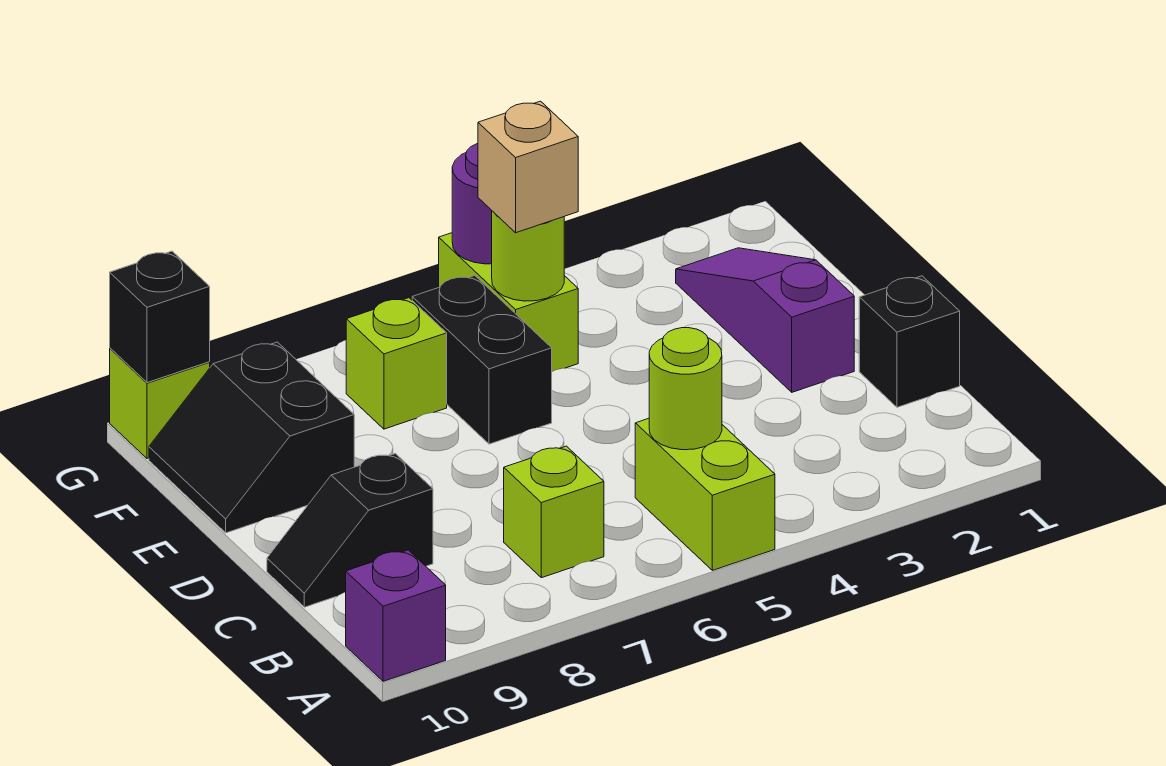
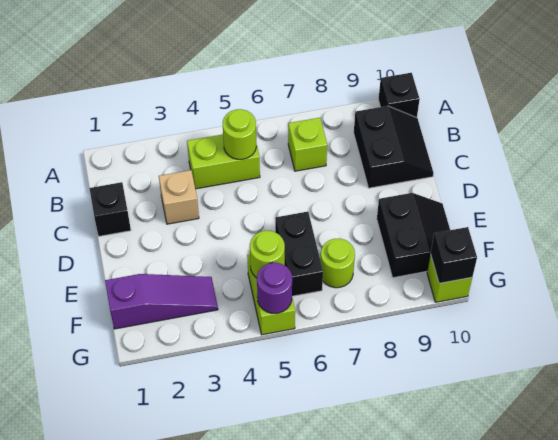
lime 1x2 brick [635,418,775,570] -> lime 1x2 brick turned to [187,134,260,189]
purple 1x1 brick [346,550,446,681] -> black 1x1 brick [378,73,420,118]
black 1x2 slope [267,454,433,607] -> black 2x2 slope [354,106,434,188]
purple 1x3 slope [676,248,854,392] -> purple 1x3 slope turned to [105,274,218,329]
tan 1x1 brick [478,101,578,233] -> tan 1x1 brick moved to [159,170,199,224]
lime 1x1 brick [346,298,447,429] -> lime 1x1 round brick [320,238,355,288]

